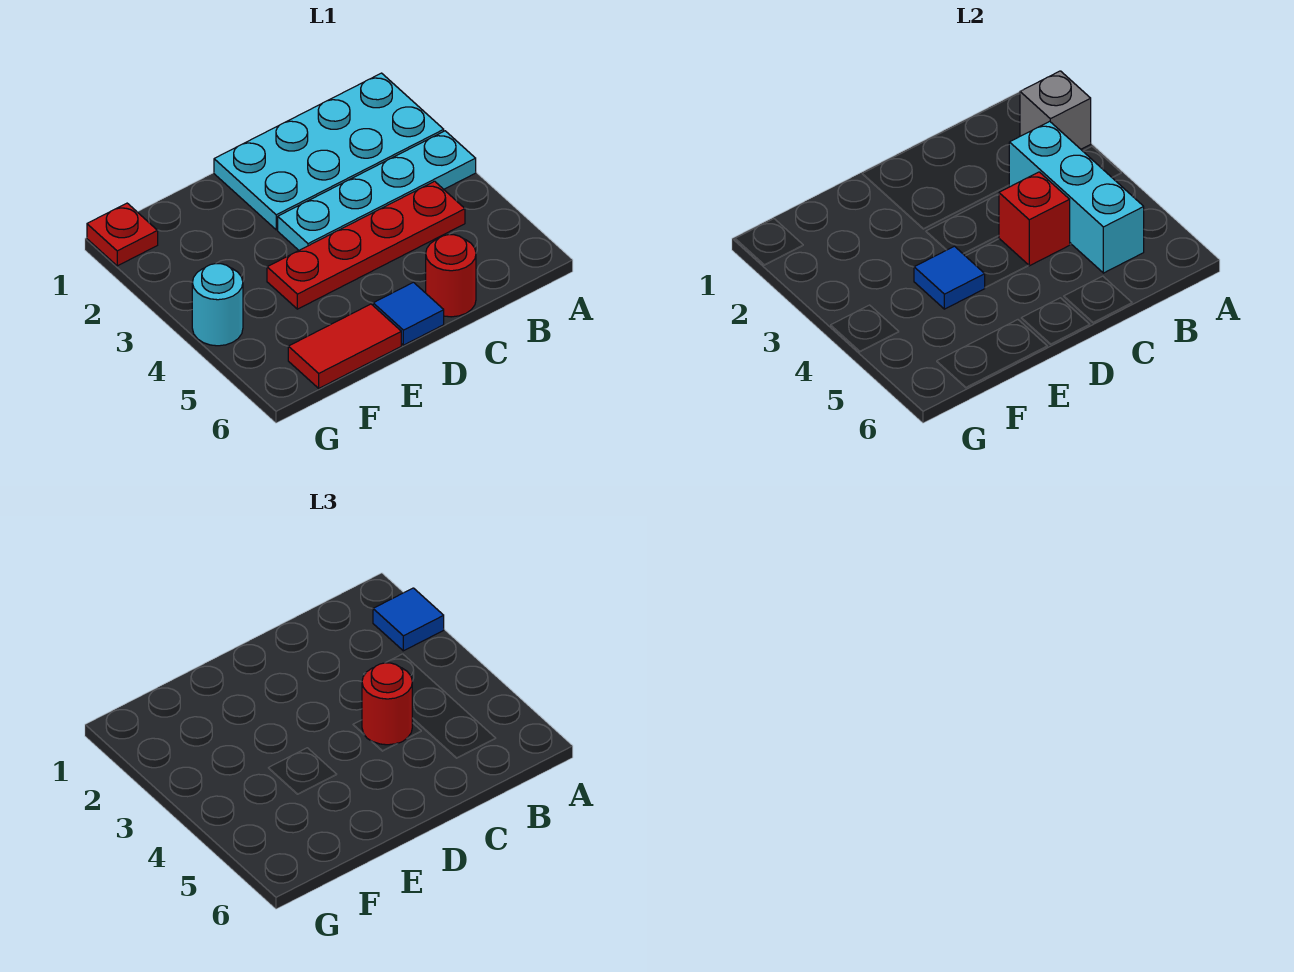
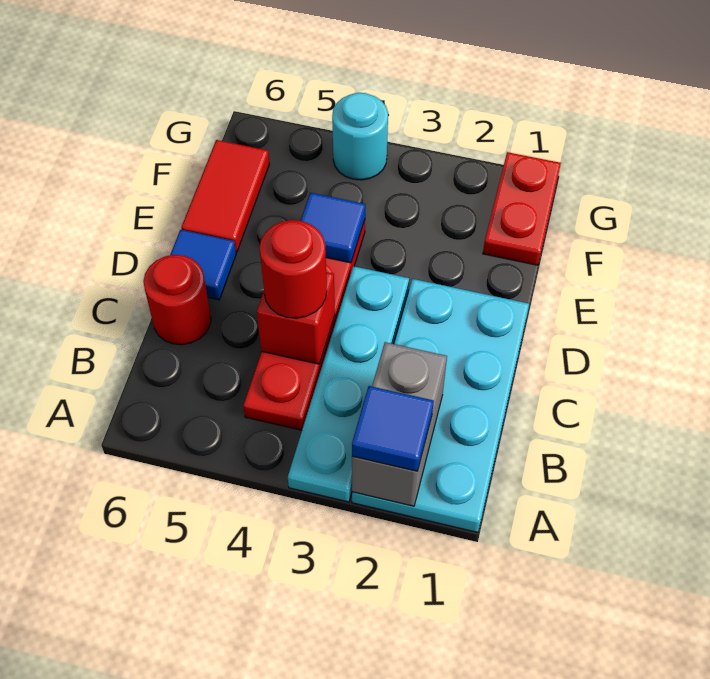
grey 1x1 brick [1020,71,1091,149] -> grey 1x2 brick [352,342,447,506]
cyan 1x3 brick [1009,121,1144,273] -> none
red 1x1 plate [87,203,158,266] -> red 1x2 plate [483,152,561,265]

